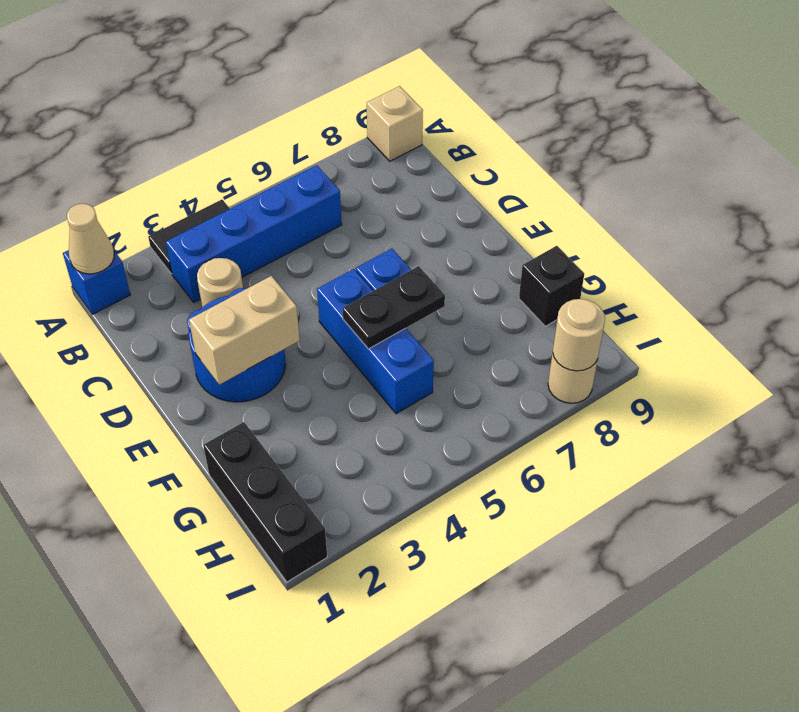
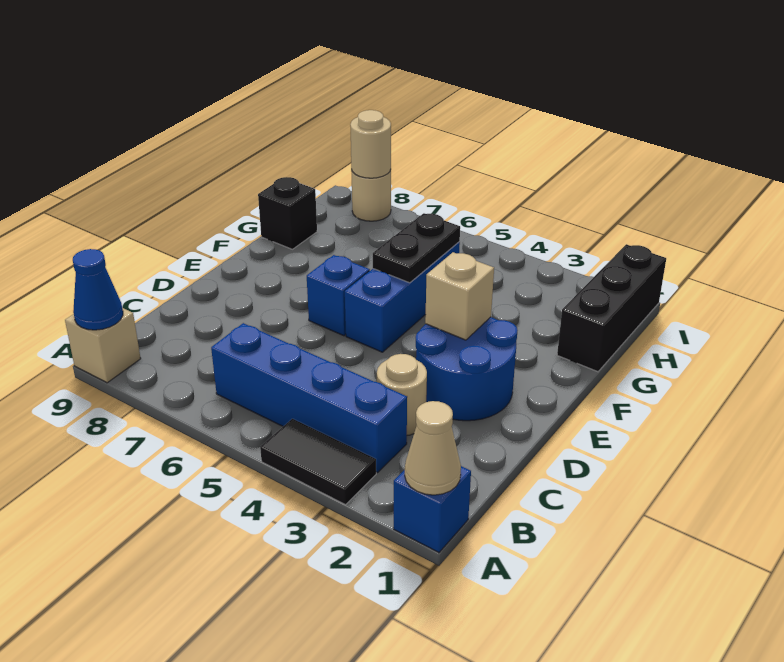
none -> blue 1x1 cone [73,249,123,330]
tan 1x2 brick [189,276,300,385] -> tan 1x1 brick [425,252,494,340]
black 1x2 plate [342,266,445,349] -> black 1x2 plate turned to [373,213,460,283]

